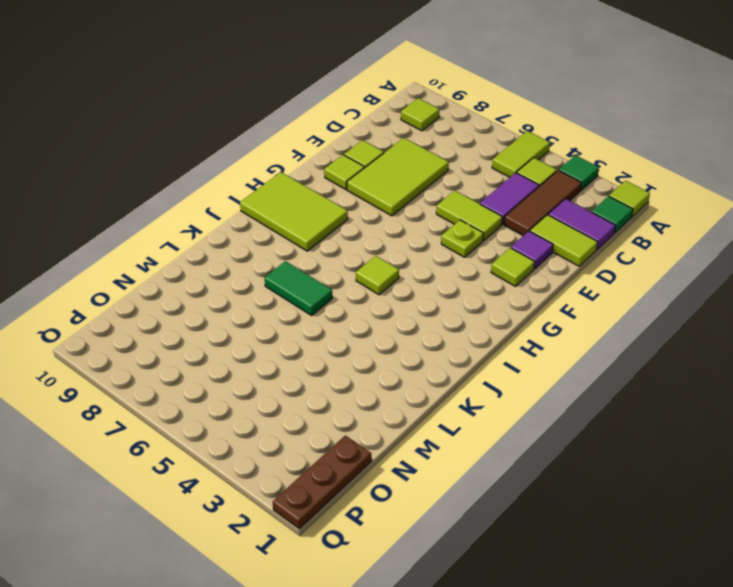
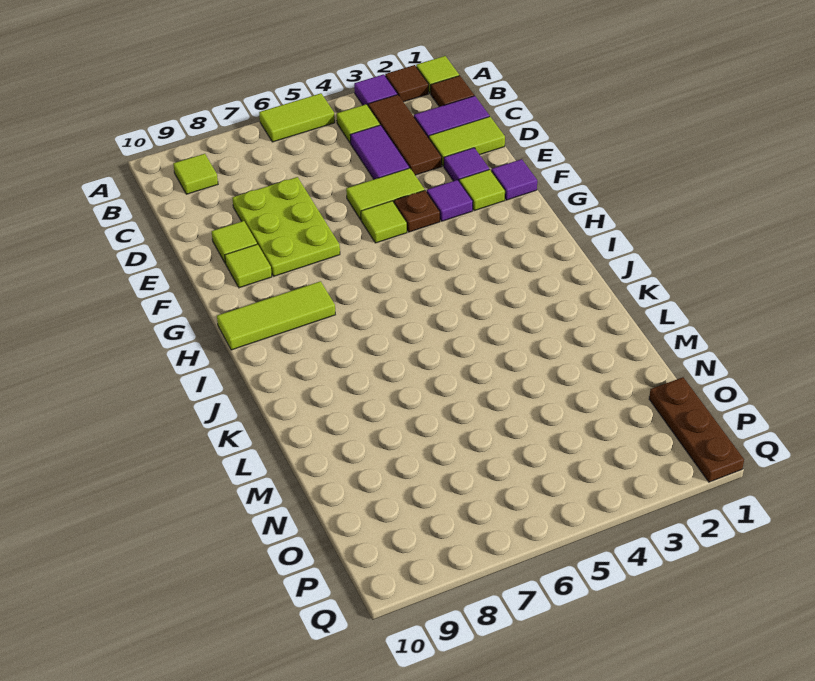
none -> brown 1x1 tile [385,65,429,102]
green 1x1 tile [559,155,599,190] -> purple 1x1 tile [354,74,397,105]
lime 1x2 tile [492,131,550,177] -> lime 1x2 tile turned to [259,93,335,142]
green 1x1 tile [592,196,633,233] -> brown 1x1 tile [431,76,474,107]
lime 2x3 tile [347,138,449,216] -> lime 2x3 plate [232,177,340,276]
none -> purple 1x1 tile [491,159,537,200]
none -> purple 1x1 tile [427,180,473,221]
lime 1x1 plate [441,220,484,257] -> brown 1x1 plate [394,190,440,232]
lime 2x3 tile [240,172,348,251] -> lime 1x3 tile [217,281,335,350]
lime 1x1 tile [356,256,399,295] -> lime 1x1 tile moved to [361,201,407,243]
green 1x2 tile [265,261,332,315] -> none

